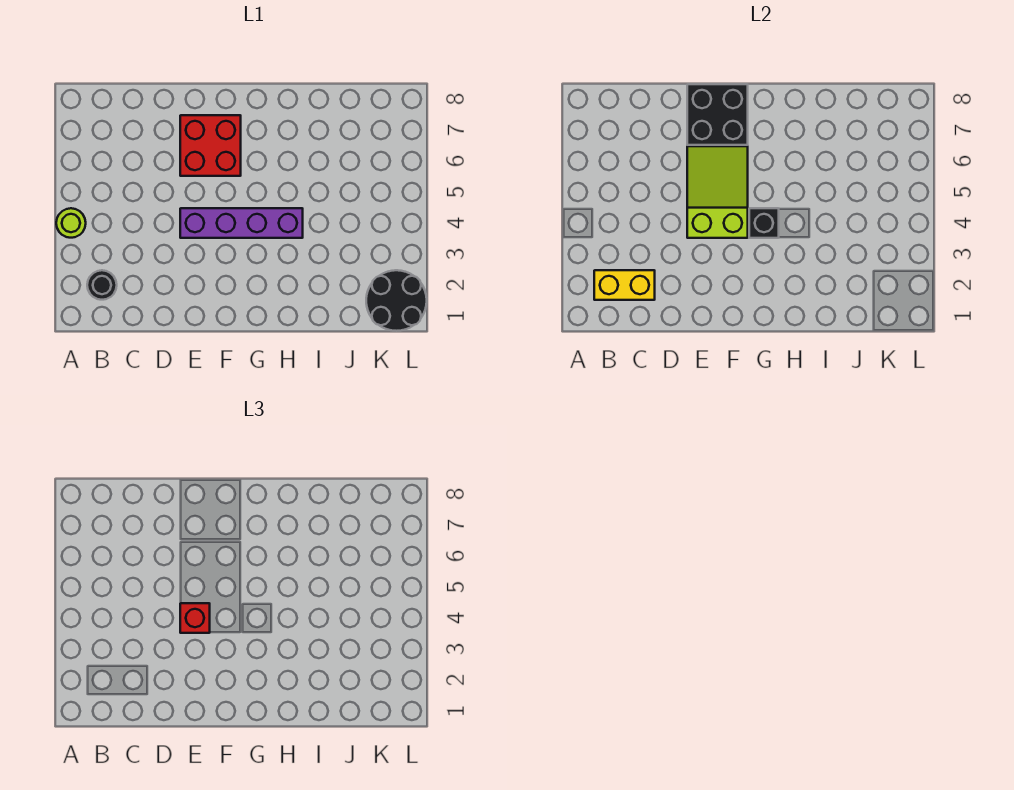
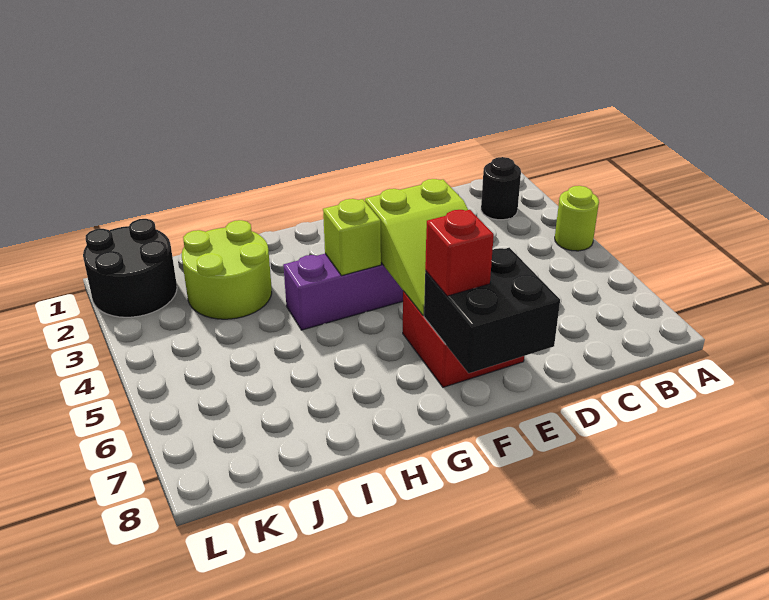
yellow 1x2 brick [594,270,655,300] -> none
red 1x1 brick [180,603,210,633] -> red 1x1 brick moved to [425,210,494,296]
black 1x1 brick [749,208,779,238] -> lime 1x1 brick [323,199,381,276]
none -> lime 2x2 round brick [182,220,272,319]

